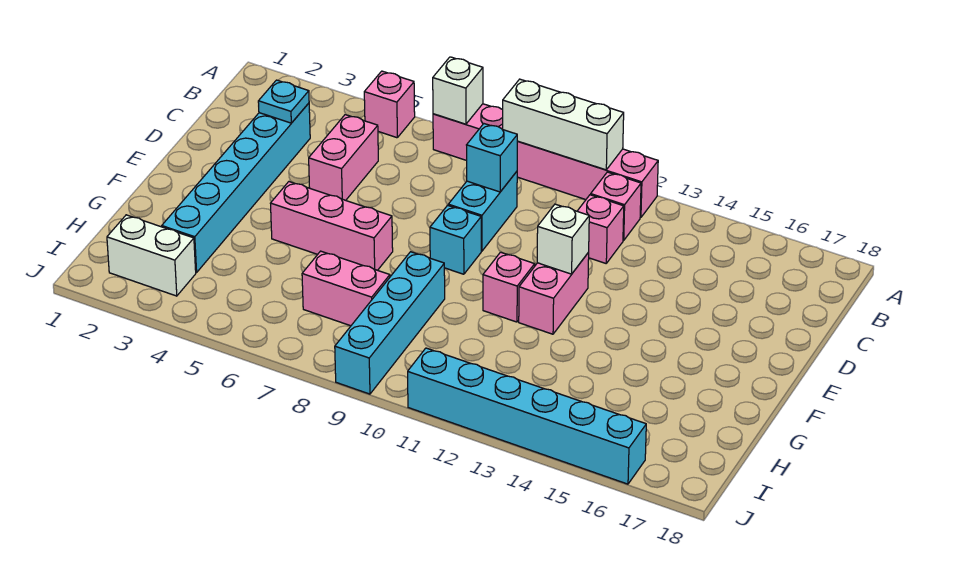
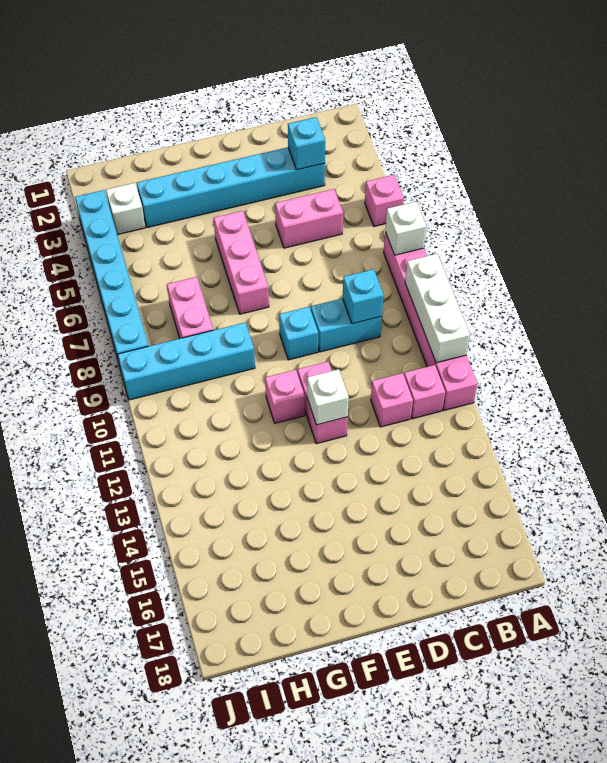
cyan 1x1 plate [258,80,309,123] -> cyan 1x1 brick [288,117,325,170]
pink 1x2 brick [519,252,589,334] -> pink 1x2 brick turned to [298,362,348,444]
white 1x2 brick [107,215,196,296] -> white 1x1 brick [106,183,145,235]
cyan 1x6 brick [408,348,646,484] -> cyan 1x6 brick moved to [75,190,148,366]

